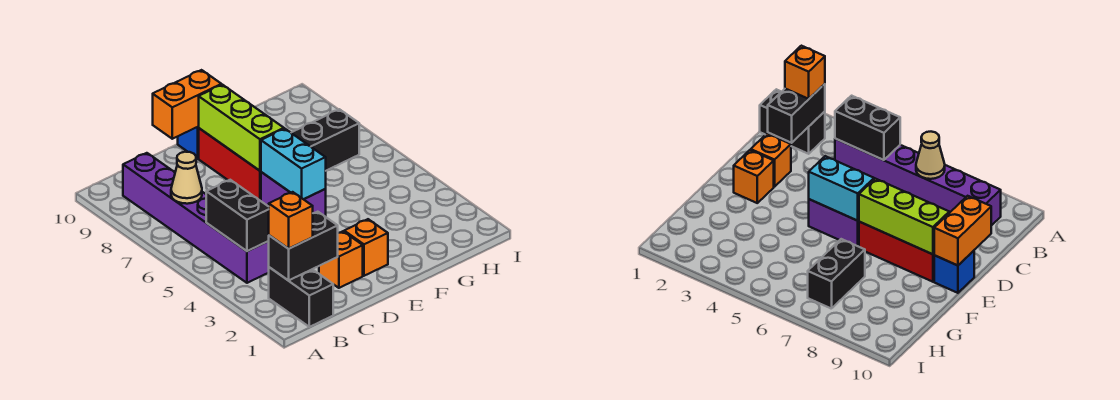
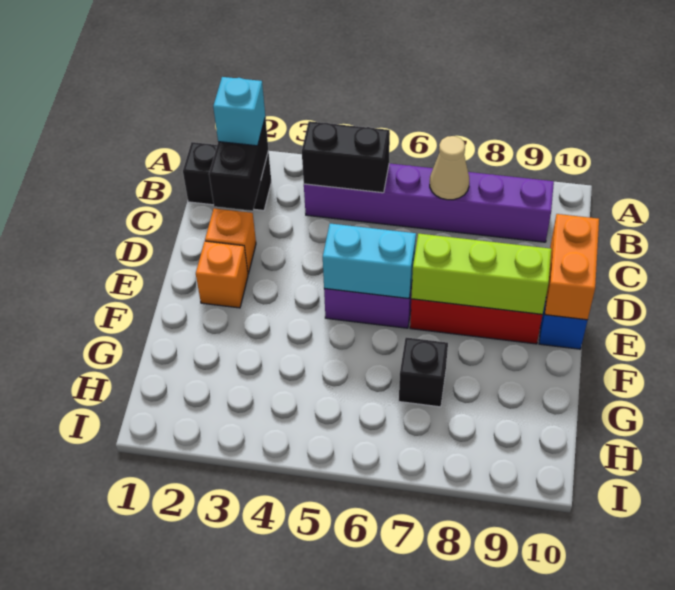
orange 1x1 brick [269,192,313,249] -> cyan 1x1 brick [213,77,265,146]
black 1x2 brick [291,109,359,171] -> black 1x1 brick [399,337,448,407]

